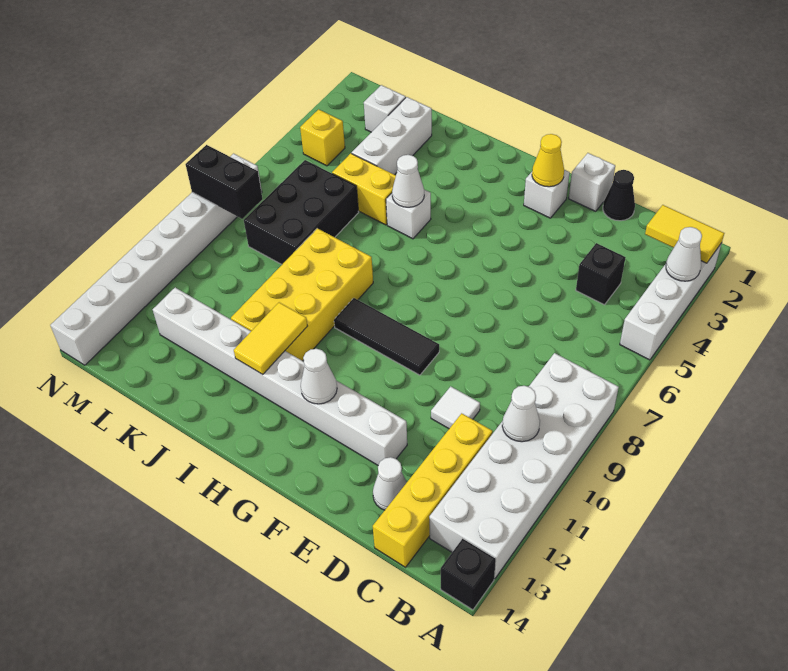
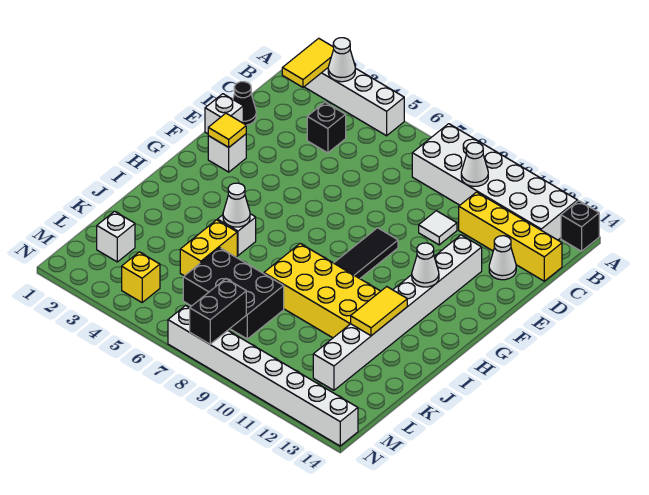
yellow 1x1 cone [532,134,564,187] -> yellow 1x1 tile [208,113,246,147]
yellow 1x2 tile [234,302,307,374] -> yellow 1x2 tile turned to [351,287,407,336]
white 1x3 brick [352,97,432,175] -> none

